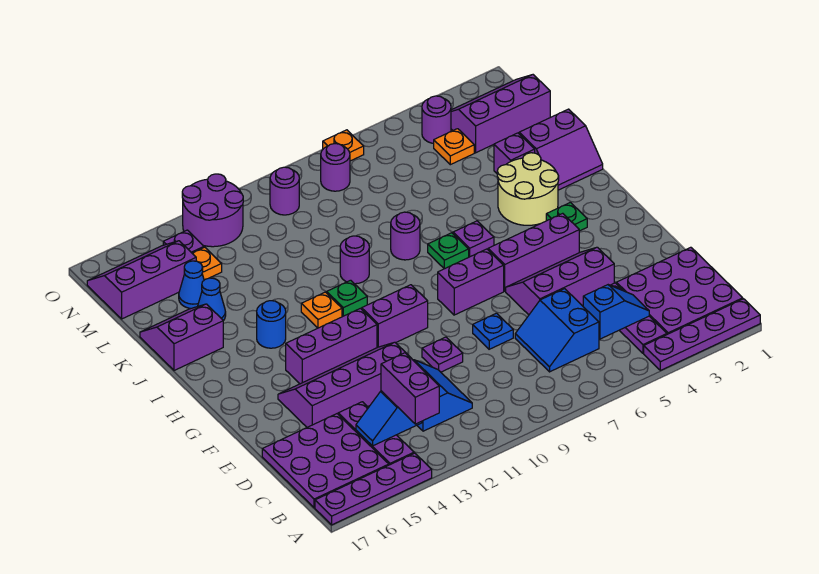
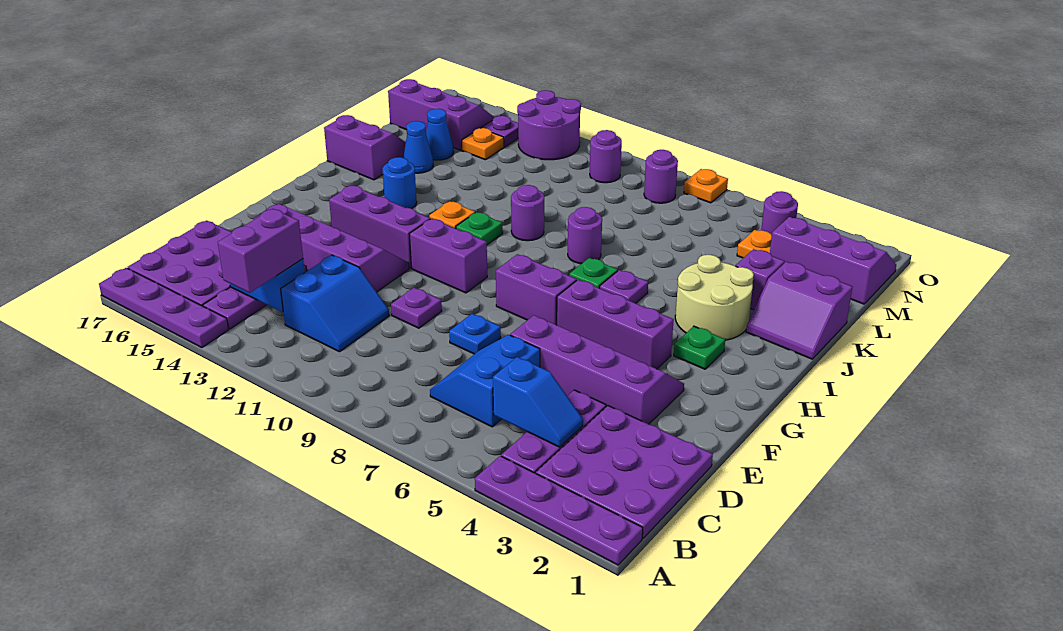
purple 2x3 slope [506,247,614,315] -> purple 2x4 slope [510,315,684,424]

